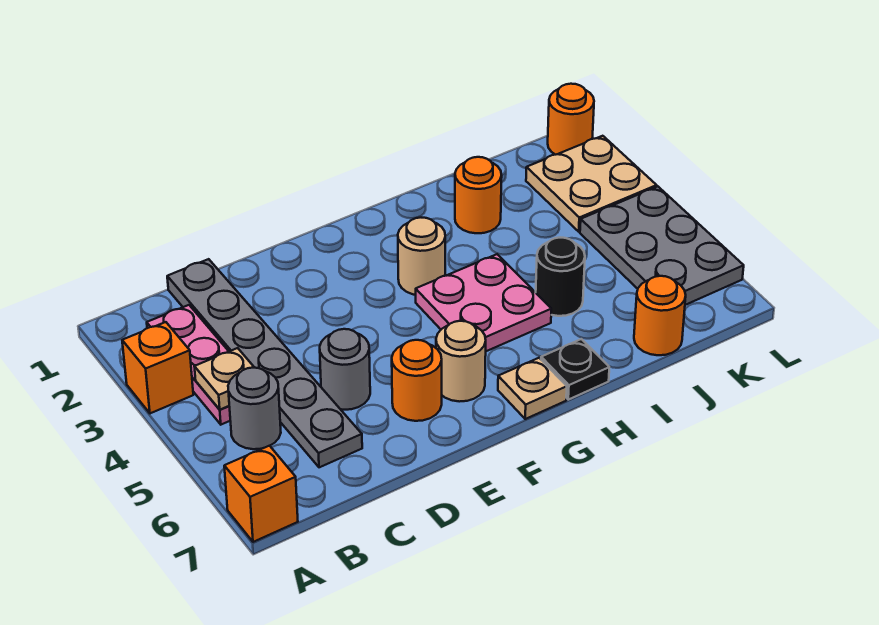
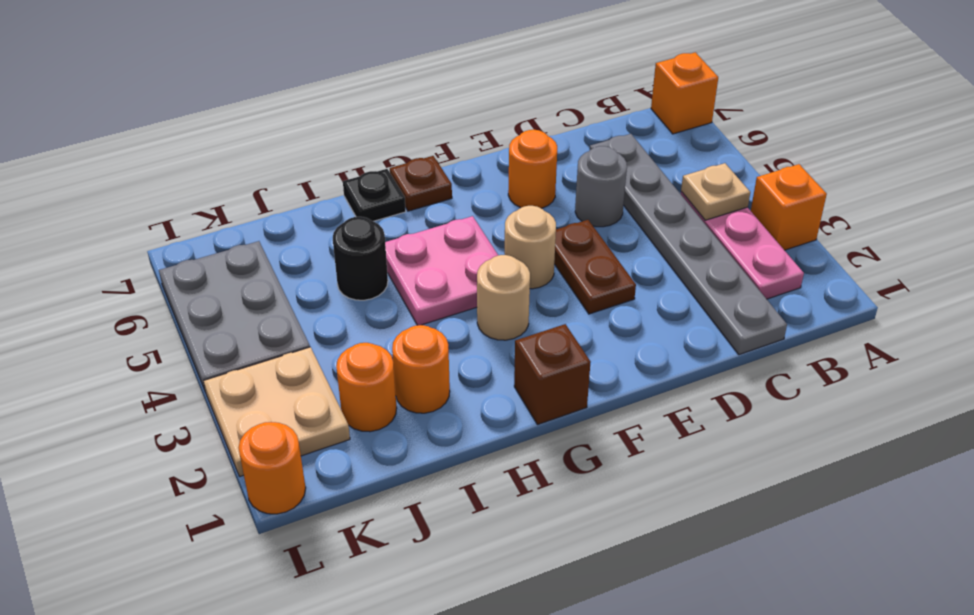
grey 1x1 round brick [228,368,281,449] -> none
none -> brown 1x2 plate [554,220,636,314]
tan 1x1 round brick [436,321,486,402] -> tan 1x1 round brick moved to [505,206,556,289]
none -> brown 1x1 brick [514,324,591,425]
tan 1x1 plate [498,358,567,419] -> brown 1x1 plate [390,156,452,211]
orange 1x1 round brick [634,276,686,355] -> orange 1x1 round brick moved to [336,343,397,432]

